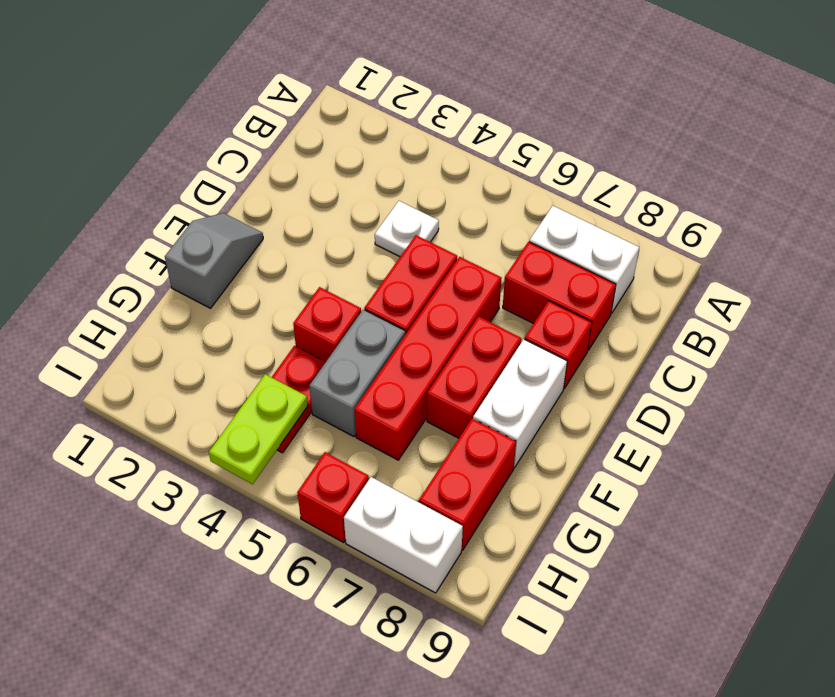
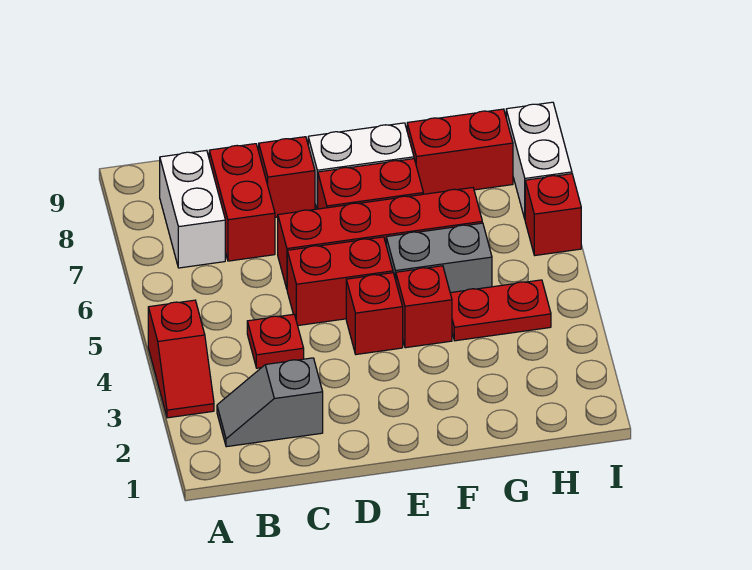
none -> red 1x2 slope [148,300,214,418]
white 1x1 plate [375,201,439,257] -> red 1x1 plate [247,314,304,368]
grey 1x2 slope [165,213,263,308] -> grey 1x2 slope moved to [217,358,323,447]
none -> red 1x1 brick [346,273,403,354]
lime 1x2 plate [209,374,308,484] -> none

